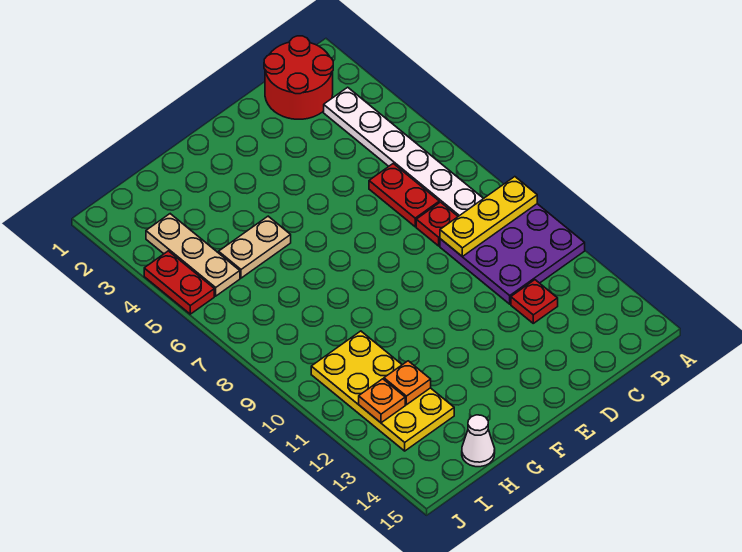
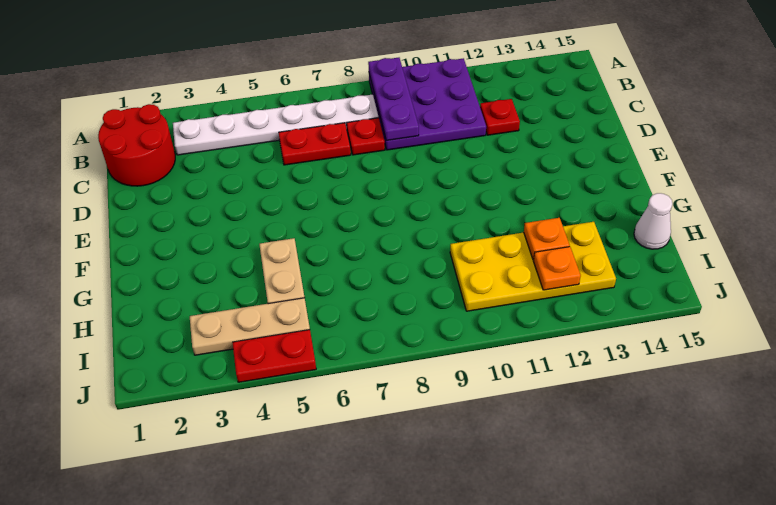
yellow 1x3 plate [440,177,537,256] -> purple 1x3 plate [368,58,419,140]

